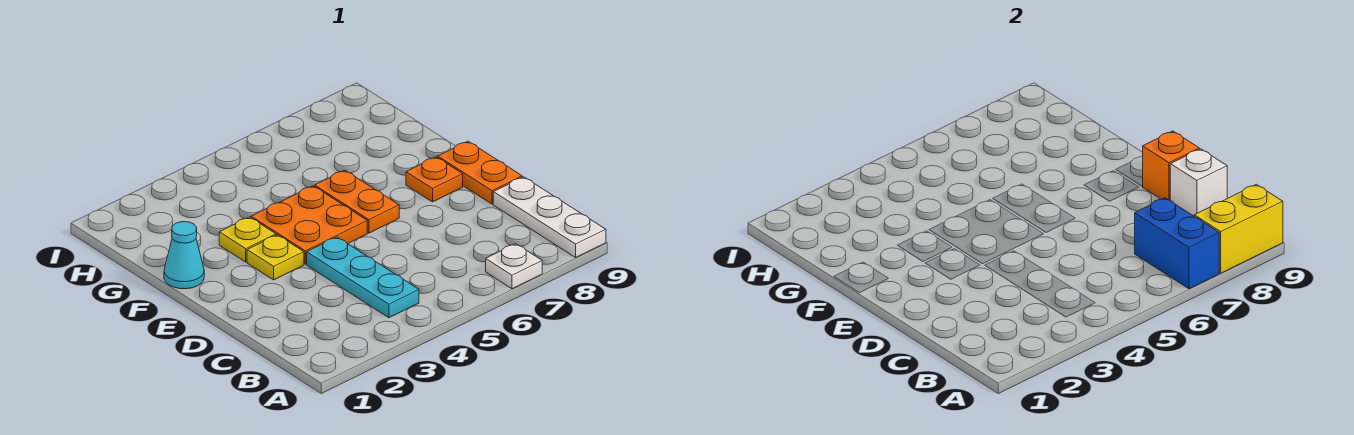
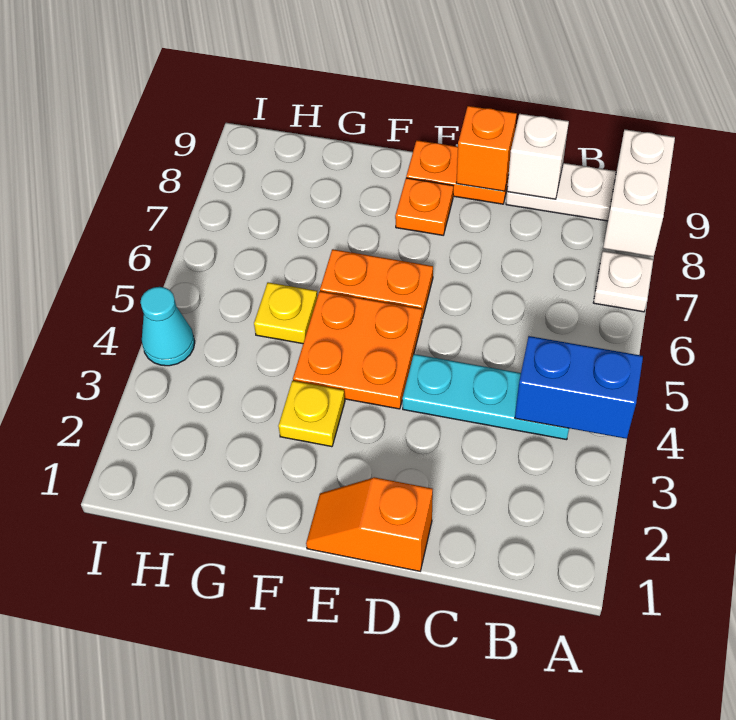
blue 1x2 brick [1135,198,1219,289] -> blue 1x2 brick moved to [515,336,643,439]
yellow 1x2 brick [1194,184,1283,273] -> white 1x2 brick [603,130,675,257]
none -> orange 1x2 slope [306,477,433,571]
yellow 1x1 plate [247,235,304,280] -> yellow 1x1 plate moved to [254,282,317,344]
cyan 1x1 cone [164,222,204,289] -> cyan 1x1 cone moved to [140,287,195,366]

